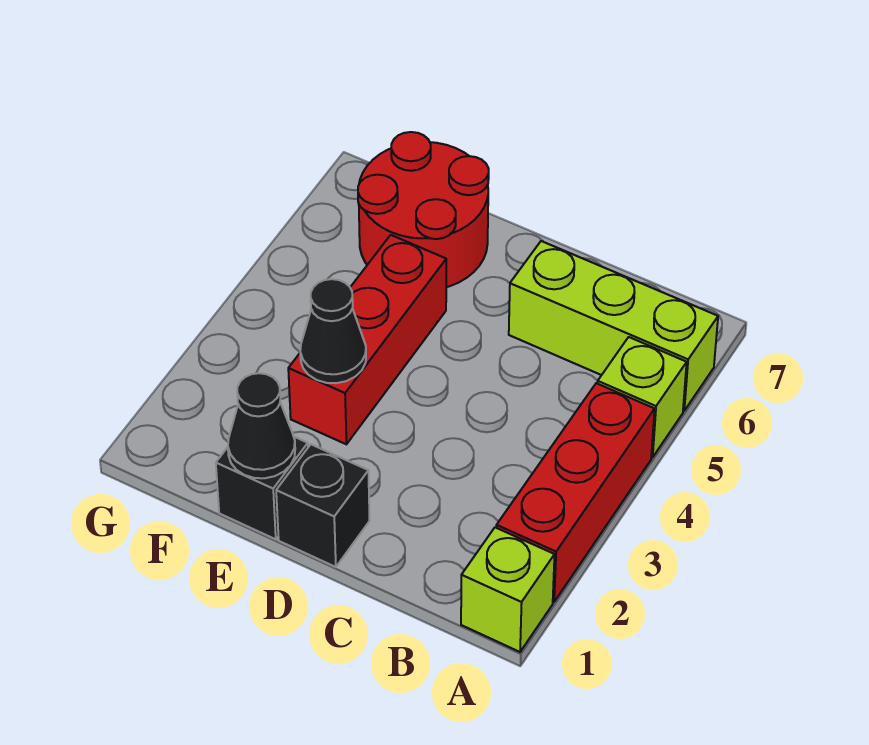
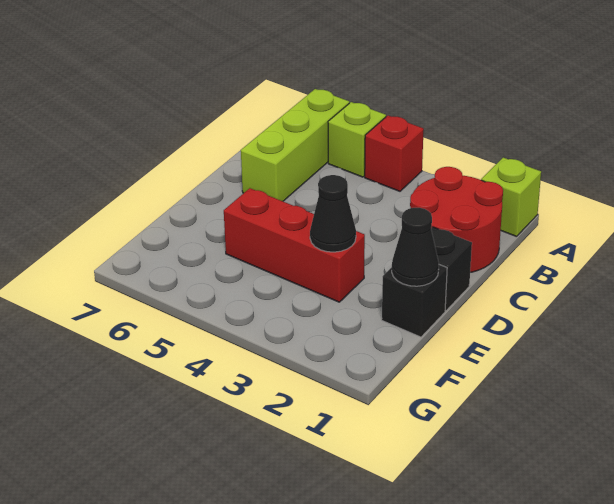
red 1x3 brick [496,383,655,602] -> red 1x1 brick [365,116,424,191]
red 2x2 round brick [358,132,489,287] -> red 2x2 round brick moved to [410,167,503,273]

